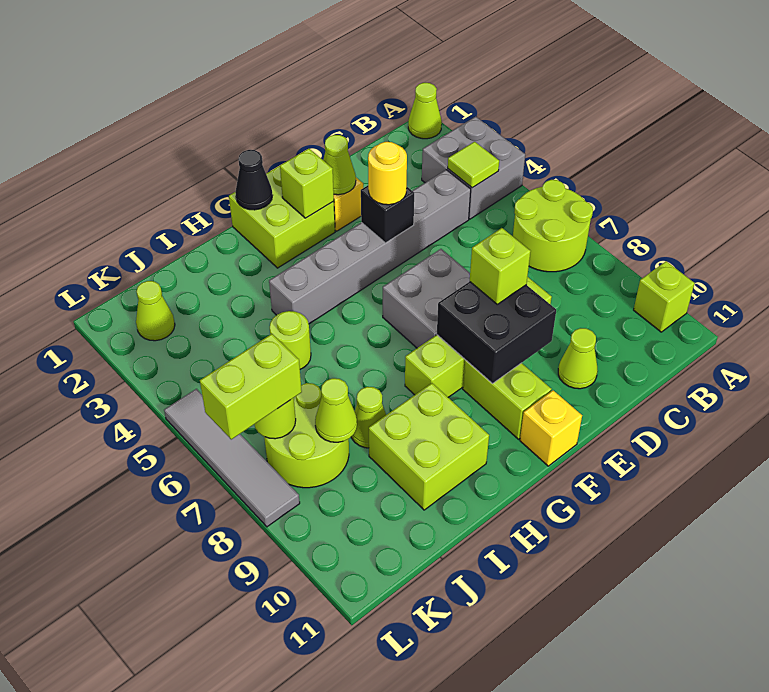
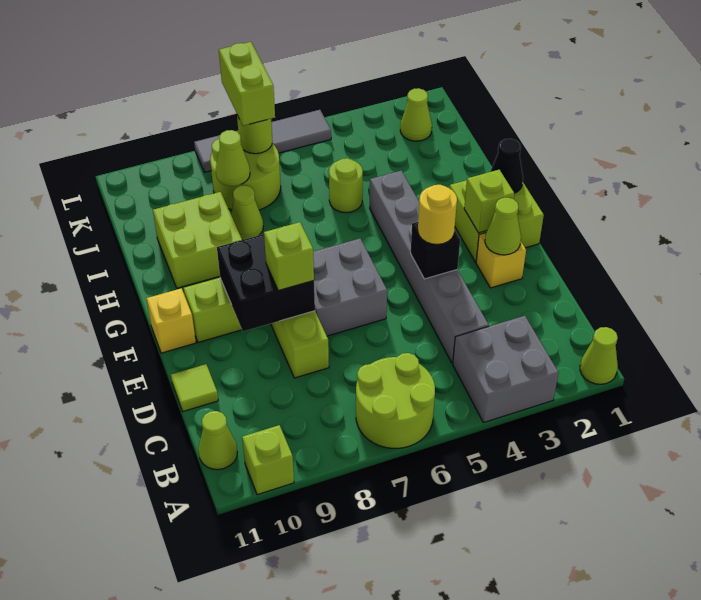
lime 1x1 tile [448,142,499,188] -> lime 1x1 tile moved to [171,364,218,411]
lime 1x1 cone [558,328,598,389] -> lime 1x1 cone moved to [198,411,237,470]

